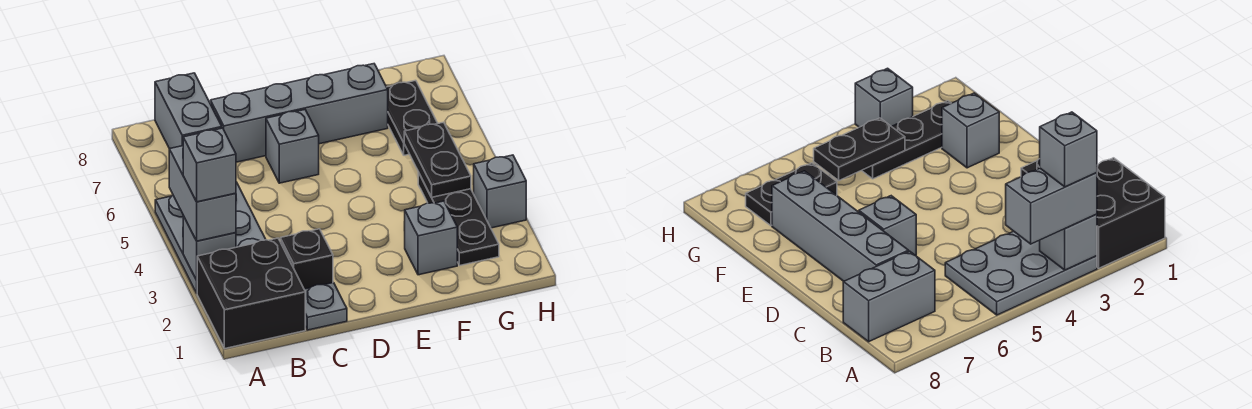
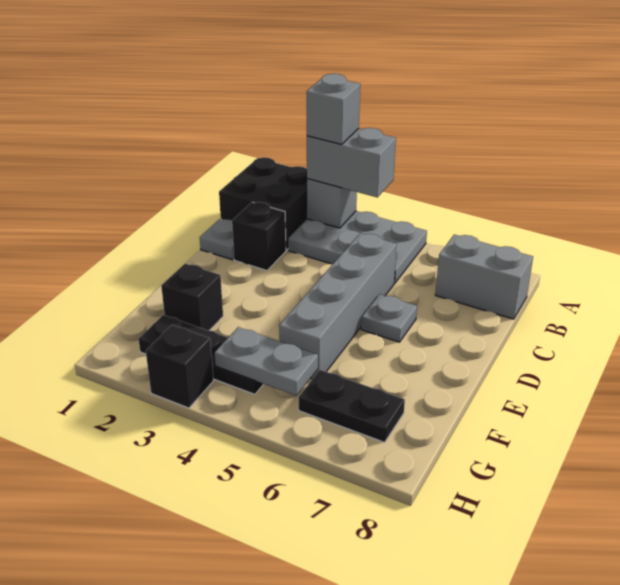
grey 1x4 brick [211,64,388,162] -> grey 1x4 brick moved to [279,233,397,379]
grey 1x1 brick [266,110,319,183] -> grey 1x1 plate [361,294,417,342]
grey 1x1 brick [404,201,457,275] -> black 1x1 brick [161,264,223,331]
black 1x2 plate [404,122,471,197] -> grey 1x2 plate [215,327,318,396]
grey 1x1 brick [474,155,526,228] -> black 1x1 brick [146,325,214,408]

